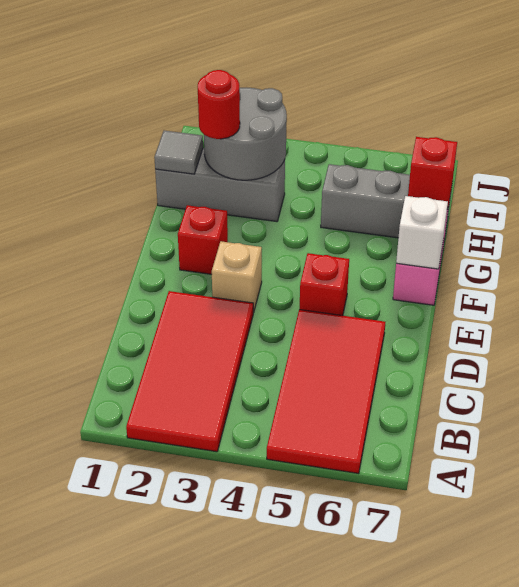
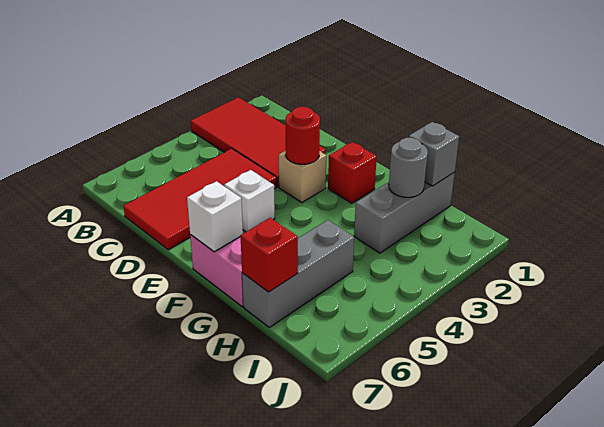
red 2x4 tile [267,310,385,474] -> red 2x4 tile turned to [123,149,277,250]
red 1x1 brick [299,253,349,316] -> white 1x1 brick [225,170,275,232]
grey 1x1 tile [154,131,203,174] -> grey 1x1 brick [409,122,459,186]
grey 2x2 round brick [204,87,287,180] -> grey 1x1 round brick [389,138,428,197]
red 1x1 round brick [198,70,240,139] -> red 1x1 round brick moved to [286,107,320,164]

